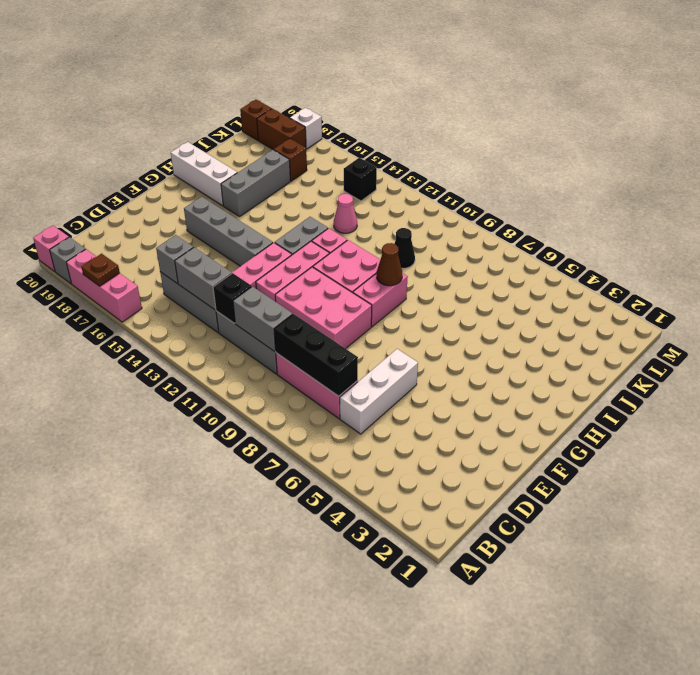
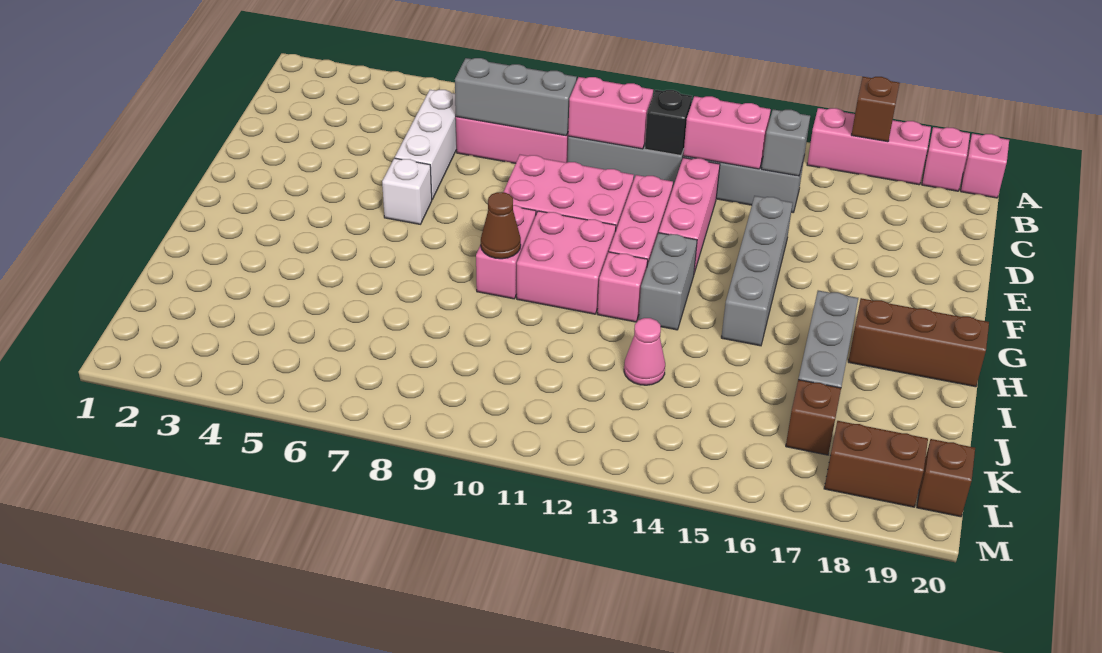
brown 1x1 plate [82,254,120,286] -> brown 1x1 brick [852,77,900,142]
grey 1x1 brick [50,237,85,284] -> pink 1x1 brick [922,127,970,191]
black 1x3 brick [274,314,358,396] -> grey 1x3 brick [455,58,577,136]
grey 1x2 brick [233,286,293,351] -> pink 1x2 brick [568,77,653,149]
grey 1x2 brick [175,247,232,310] -> pink 1x2 brick [683,96,771,169]
grey 1x4 brick [184,197,273,266] -> grey 1x4 brick turned to [721,196,793,346]
white 1x3 brick [171,142,237,206] -> brown 1x3 brick [848,298,989,387]
black 1x1 cone [394,228,415,268] -> none
black 1x1 brick [344,158,377,201] -> none
white 1x1 brick [290,108,322,149] -> white 1x1 brick moved to [382,158,432,224]

